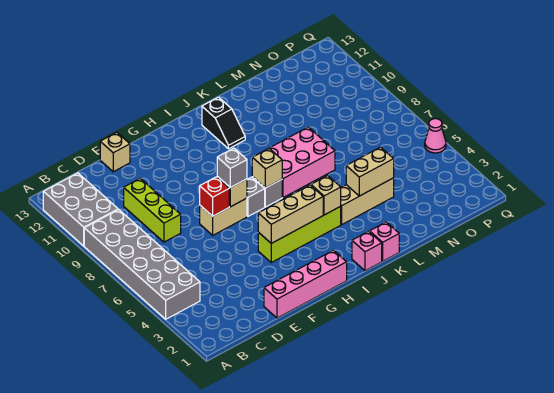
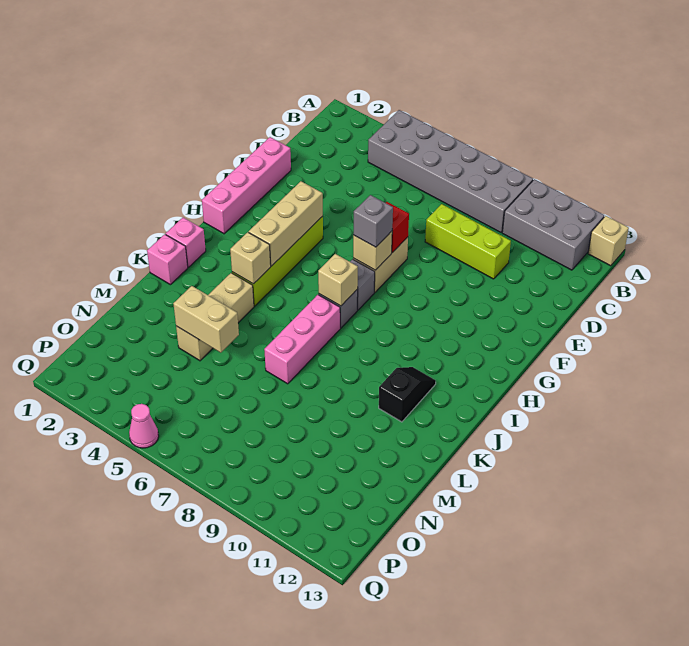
tan 1x1 brick [100,132,130,172] -> tan 1x1 brick moved to [588,216,629,266]
pink 2x3 brick [269,127,335,198] -> pink 1x3 brick [264,295,340,384]
black 1x2 slope [202,97,245,149] -> black 1x2 slope turned to [379,367,436,422]
tan 1x2 brick [346,147,394,196] -> tan 1x2 brick turned to [173,286,239,353]

